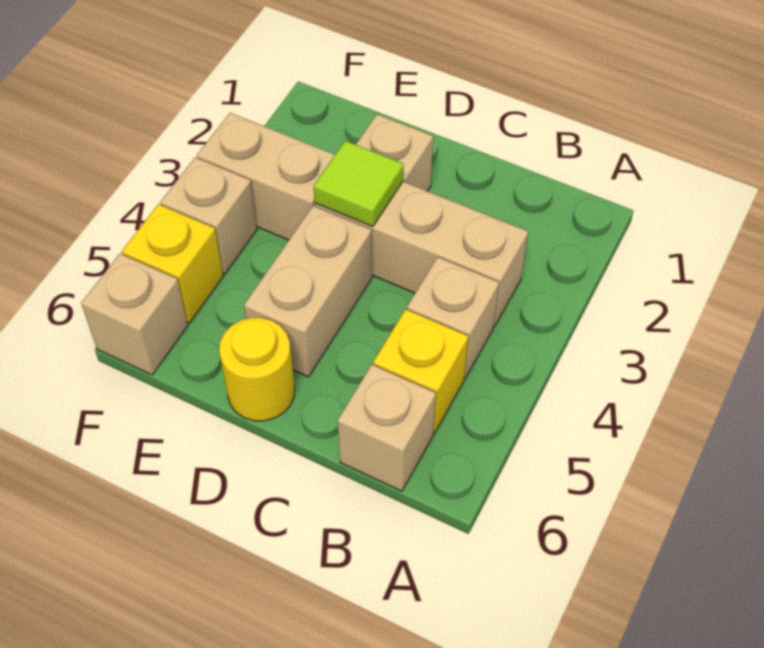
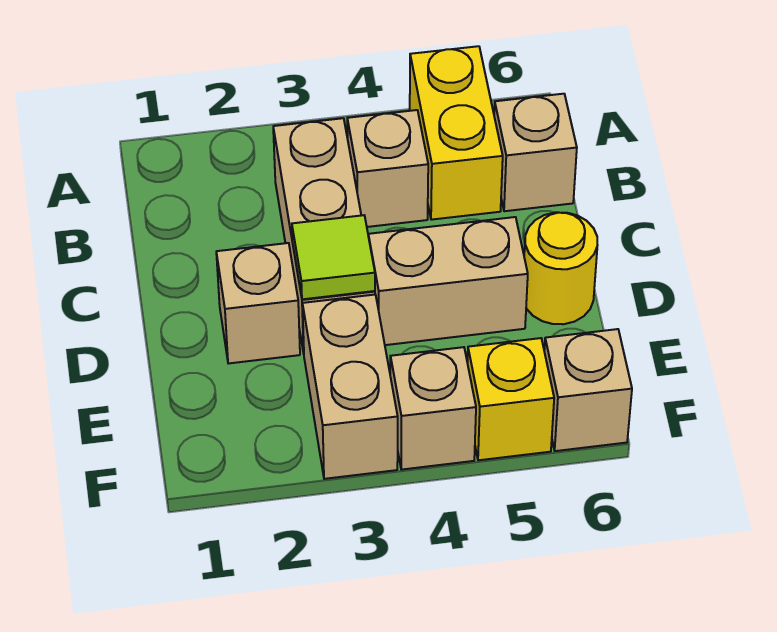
yellow 1x1 brick [373,309,468,433] -> yellow 1x2 brick [410,46,503,220]

